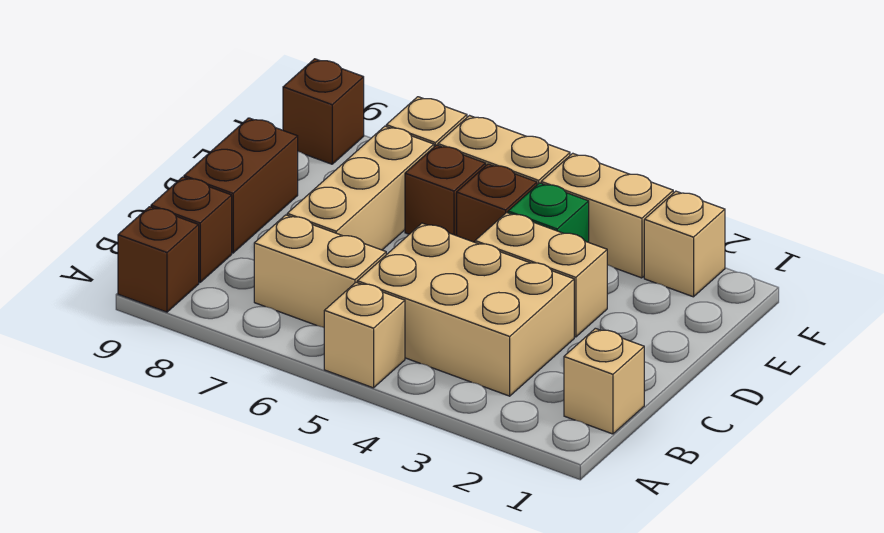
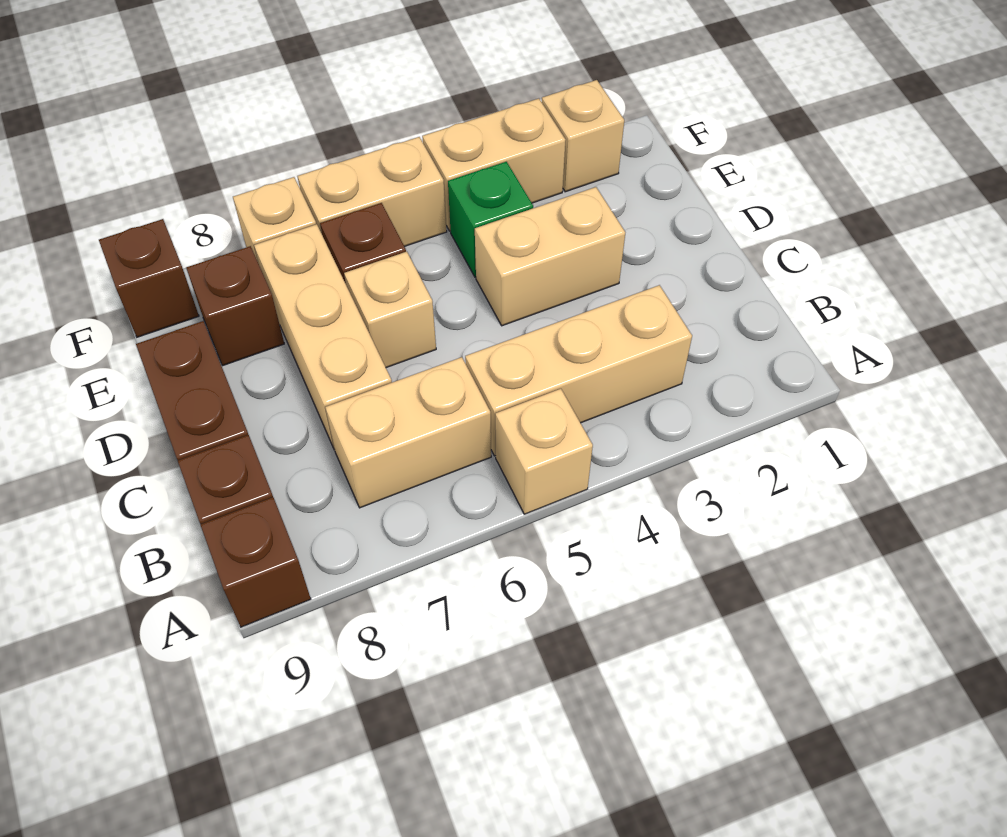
tan 1x1 brick [564,328,644,434] -> tan 1x1 brick moved to [344,252,436,368]
tan 2x3 brick [357,223,574,396] -> tan 1x3 brick [465,285,692,456]
brown 1x1 brick [457,164,537,242] -> brown 1x1 brick moved to [186,246,284,366]

